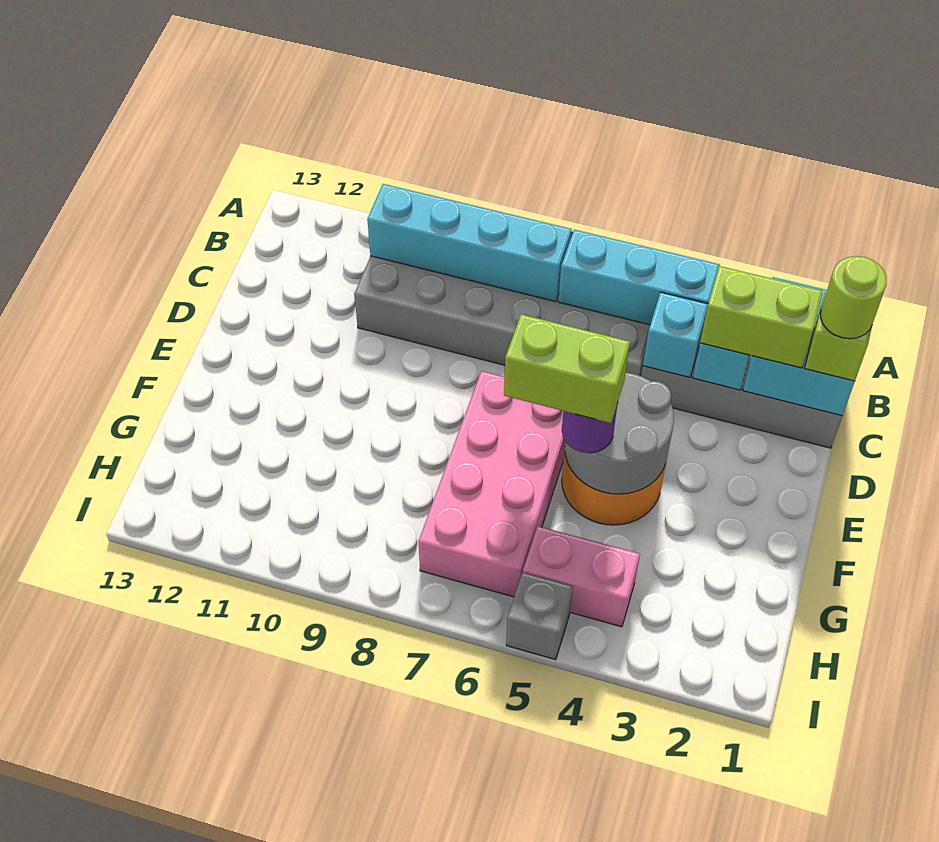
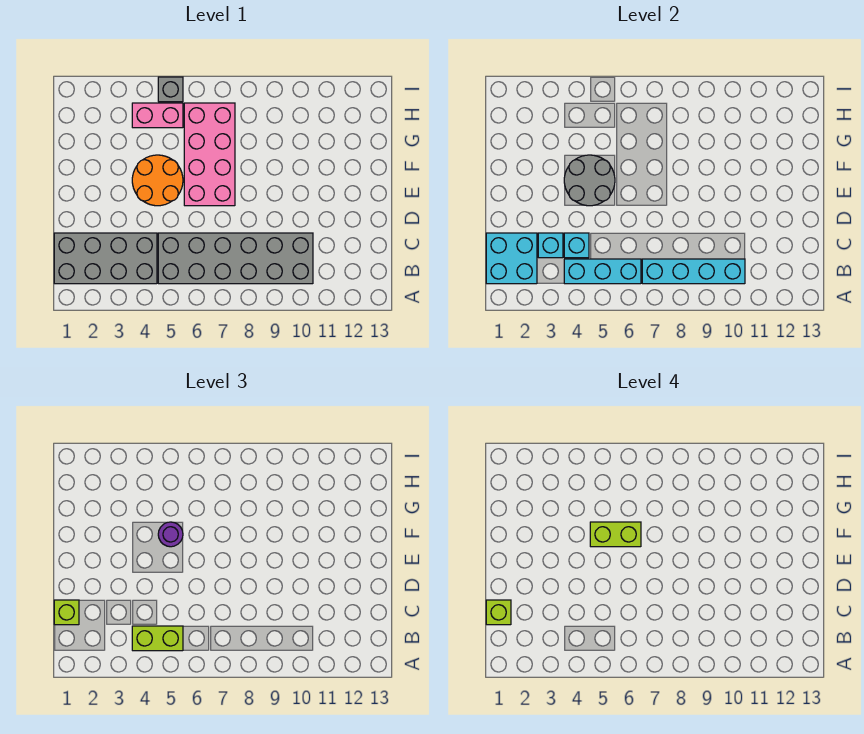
lime 1x1 round brick [821,256,887,339] -> lime 1x1 brick [486,600,511,625]
lime 1x2 brick [700,266,823,368] -> lime 1x2 brick moved to [132,626,183,651]

